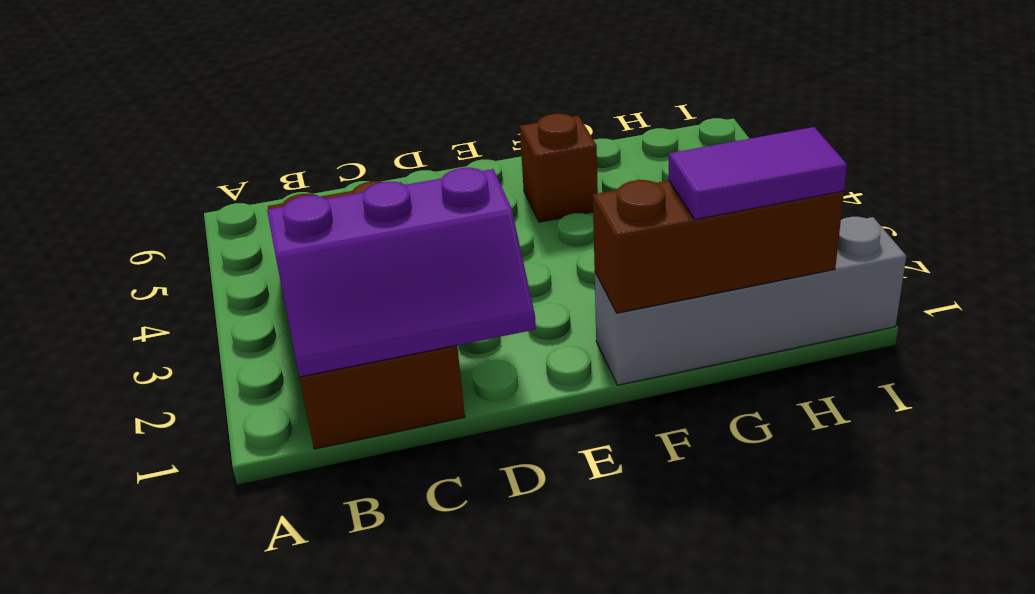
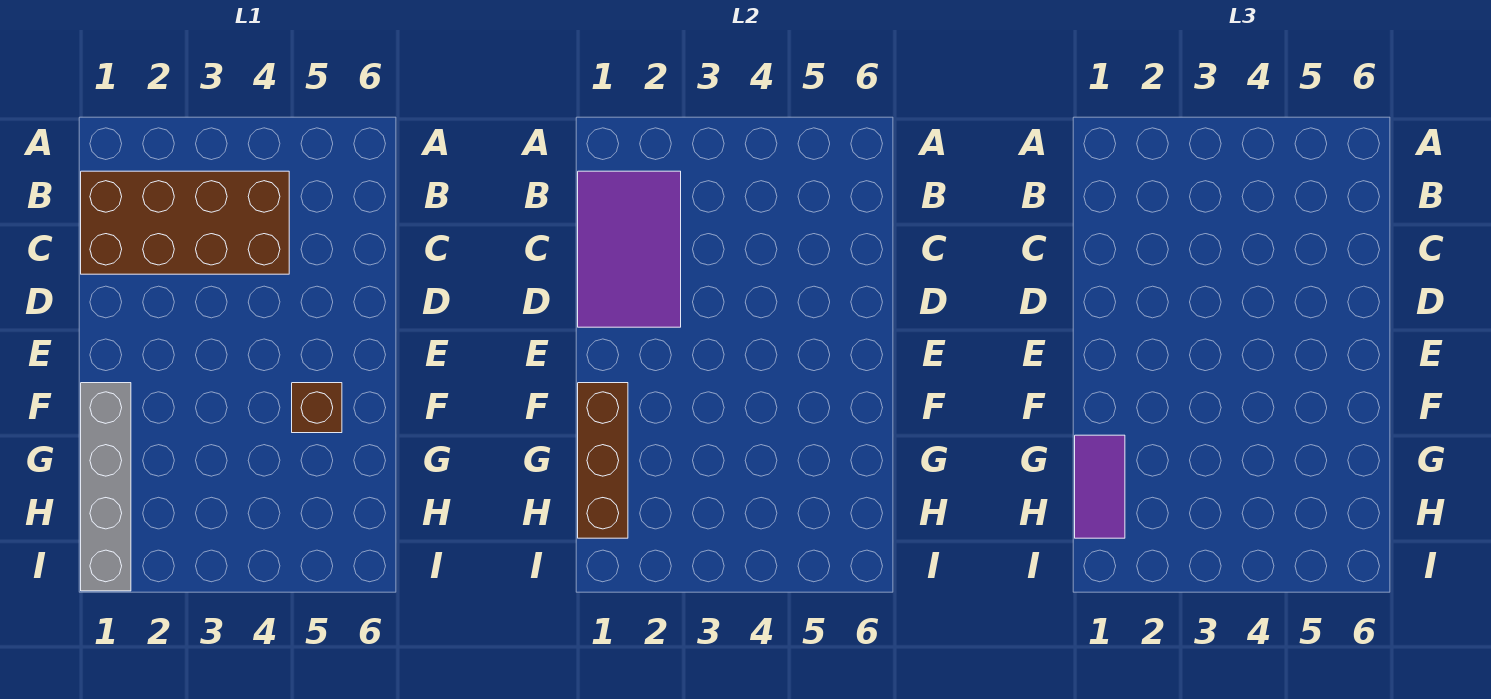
purple 2x3 slope [267,168,536,377] -> purple 2x3 tile [578,171,681,327]

